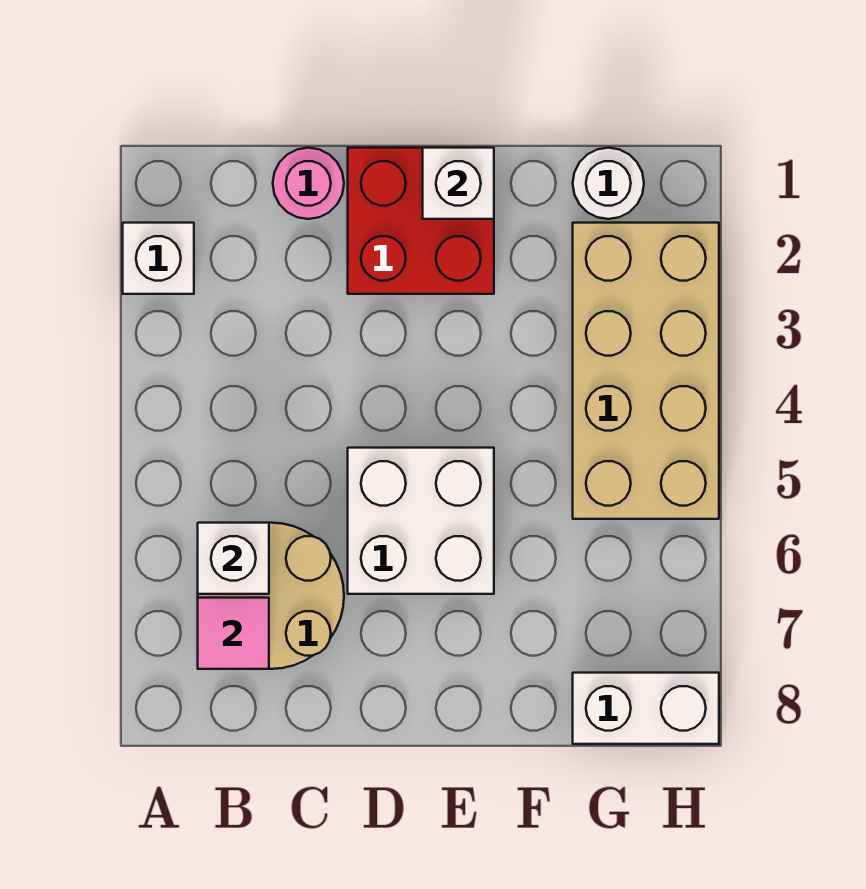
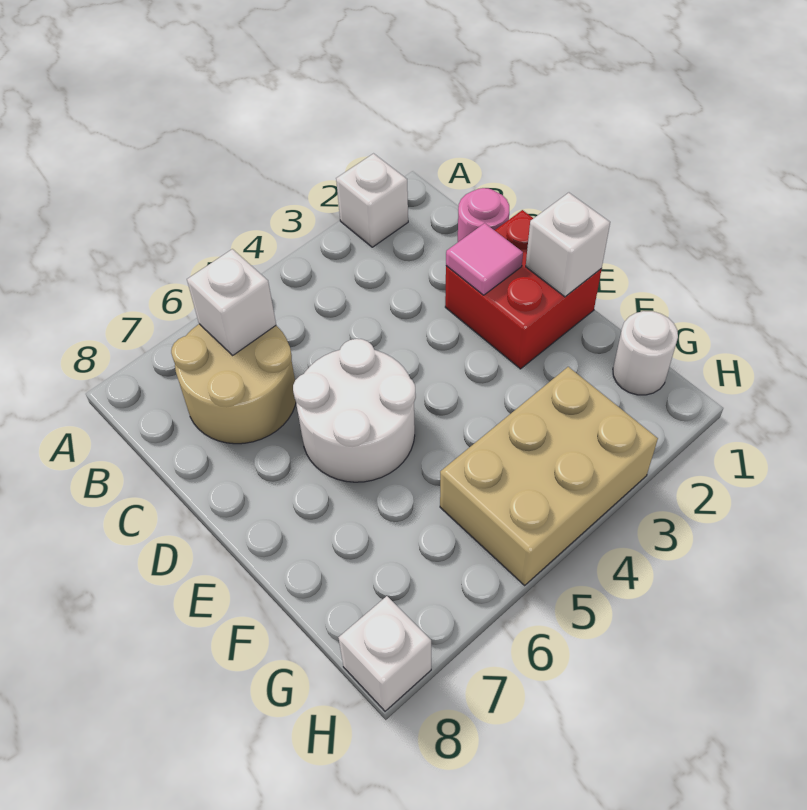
pink 1x1 tile [198,598,269,669] -> pink 1x1 tile moved to [446,223,523,295]
white 2x2 brick [348,448,494,594] -> white 2x2 round brick [293,339,416,482]
tan 2x4 brick [573,223,719,519] -> tan 2x3 brick [440,367,658,585]
white 1x2 brick [573,673,719,744] -> white 1x1 brick [338,596,431,711]

